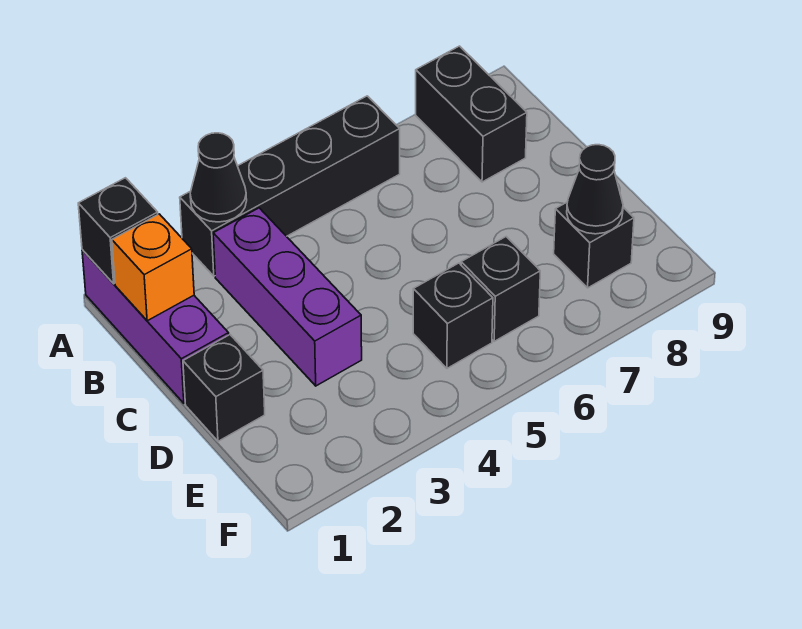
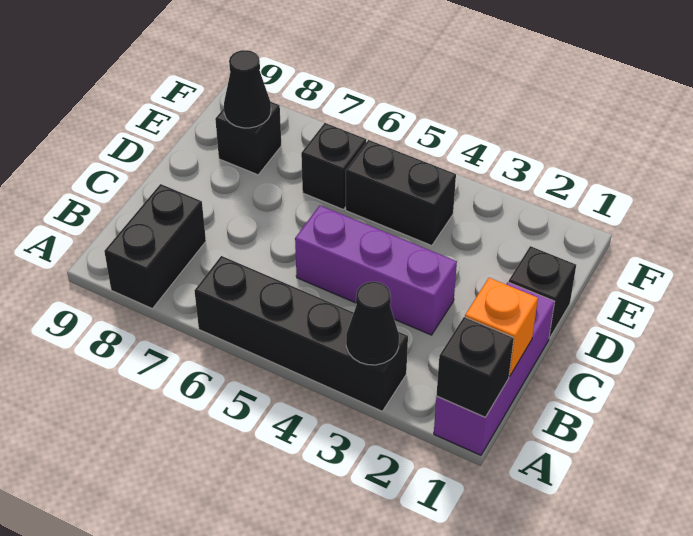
purple 1x3 brick [213,208,362,386] -> purple 1x3 brick turned to [295,205,457,335]
black 1x1 brick [413,263,493,368] -> black 1x2 brick [346,140,456,246]

